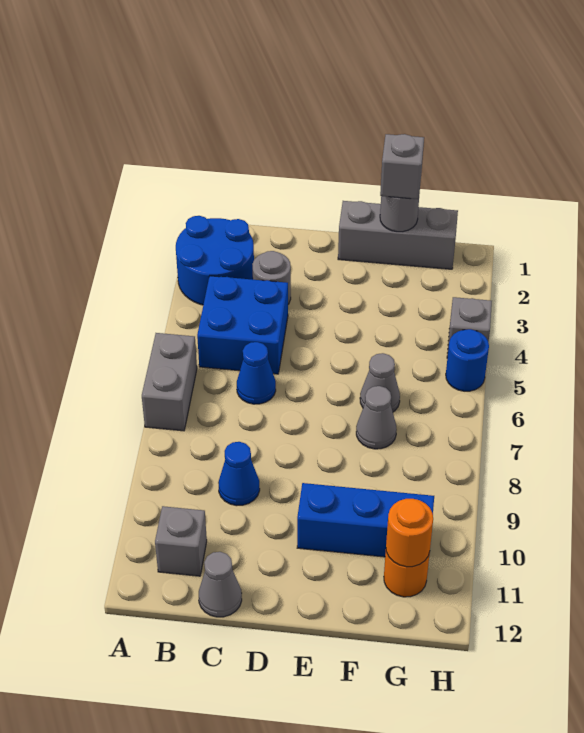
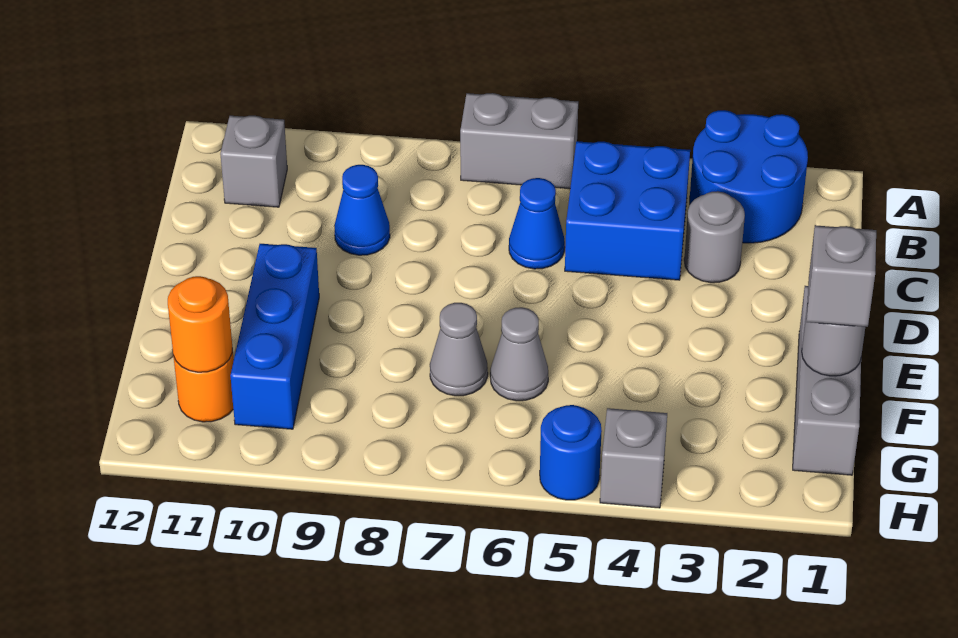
grey 1x1 cone [199,552,242,617] -> none

